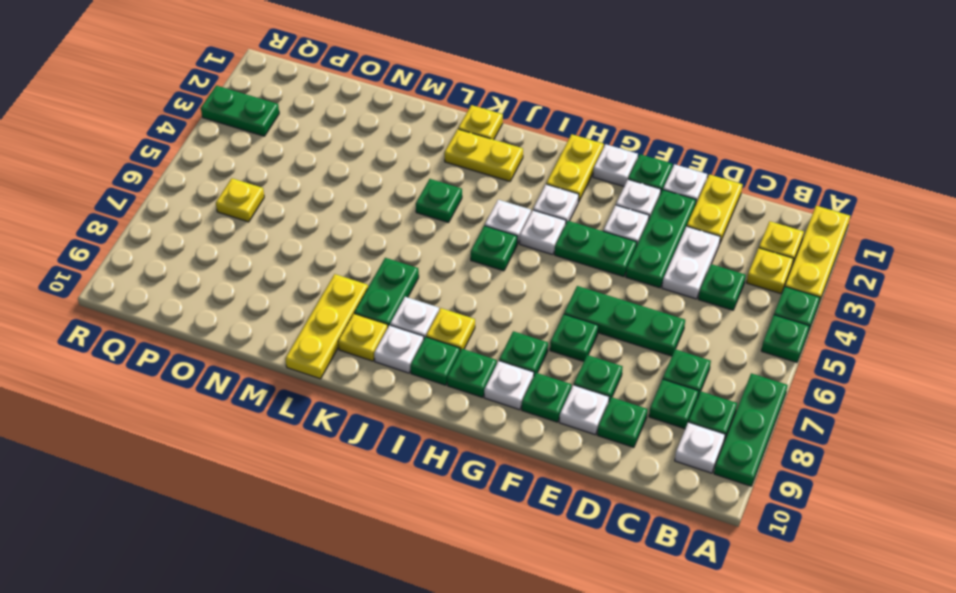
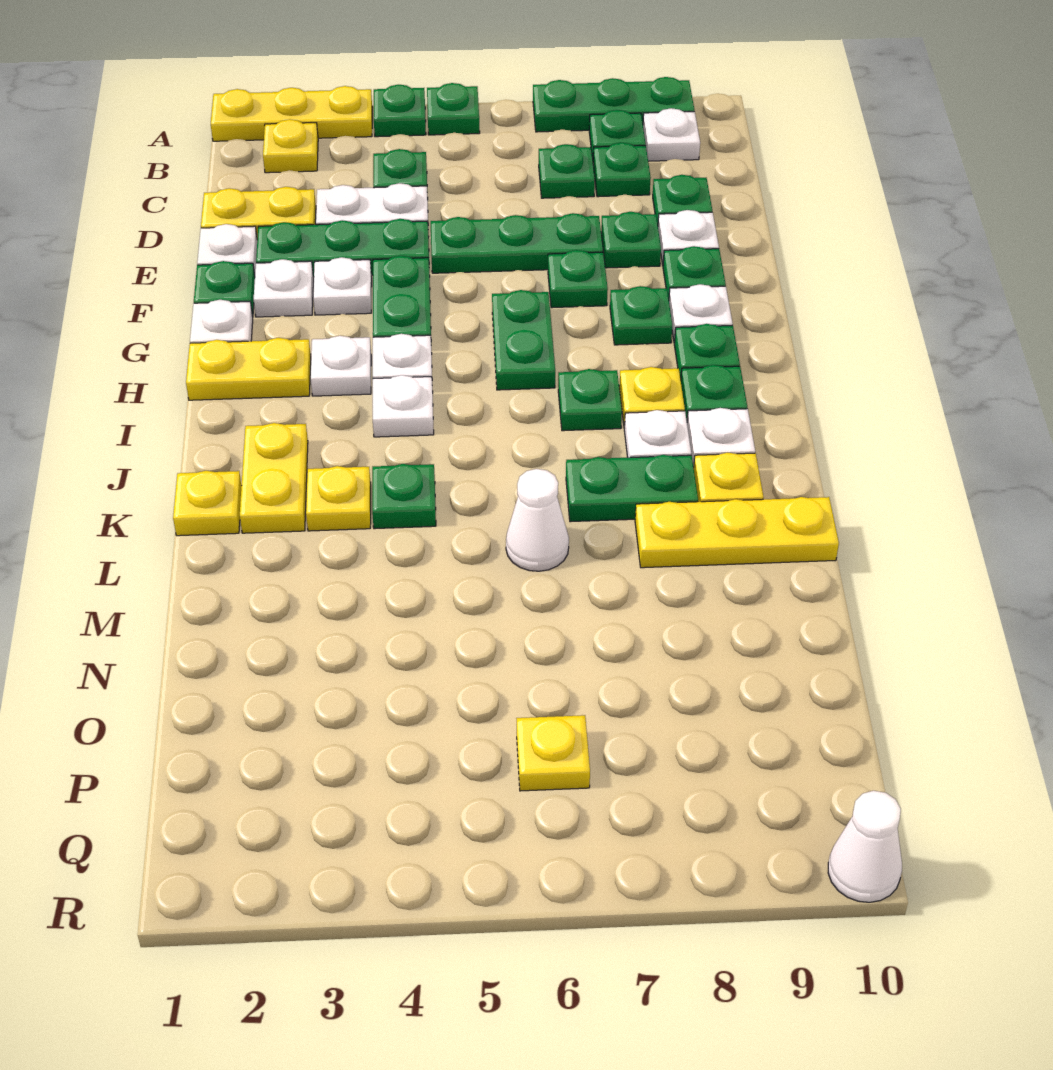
yellow 1x1 plate [747,248,793,294] -> yellow 1x1 plate moved to [306,466,371,531]
green 1x3 plate [564,286,685,356] -> green 1x3 plate turned to [431,213,603,273]
green 1x1 plate [471,226,517,271] -> green 1x1 plate moved to [558,369,622,431]
none -> white 1x1 cone [506,469,569,571]
green 1x2 plate [201,86,279,136] -> green 1x2 plate moved to [492,290,555,390]
none -> white 1x1 cone [828,791,902,902]

